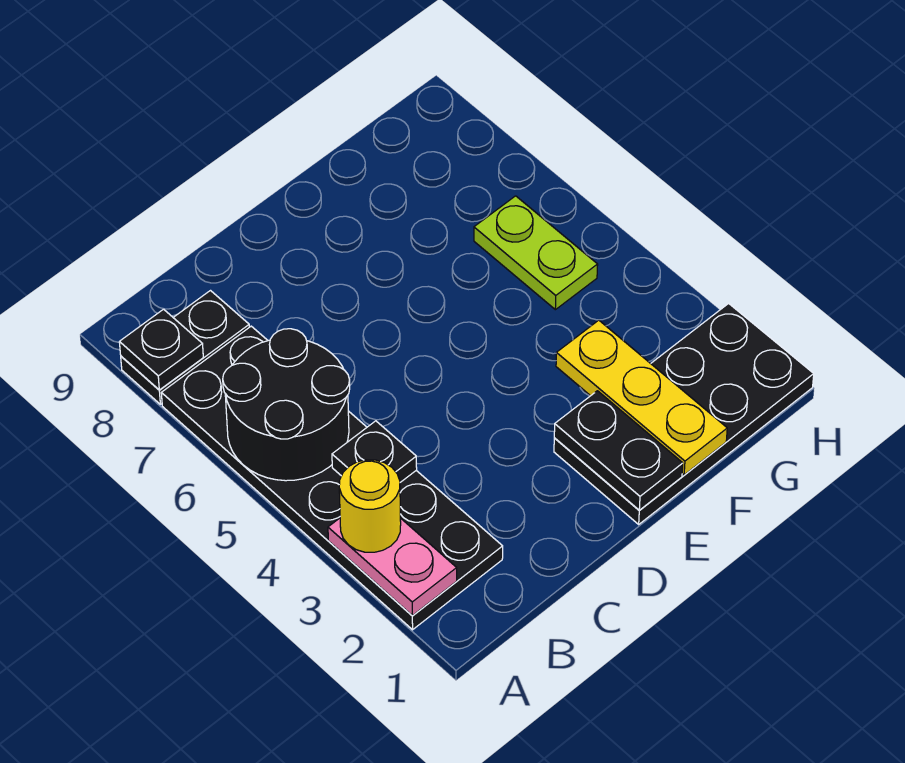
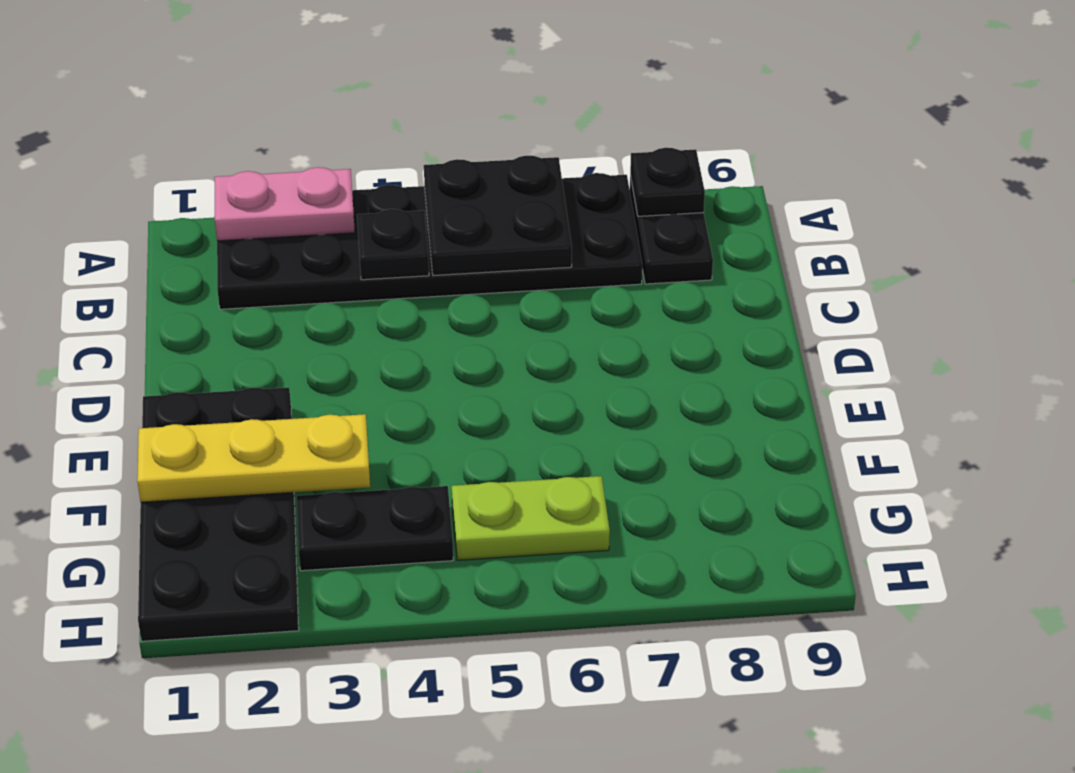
yellow 1x1 round brick [339,460,401,552] -> none
black 2x2 round brick [223,329,350,481] -> black 2x2 plate [424,156,572,276]
black 1x2 plate [554,391,683,510] -> black 1x2 plate moved to [297,486,453,571]

